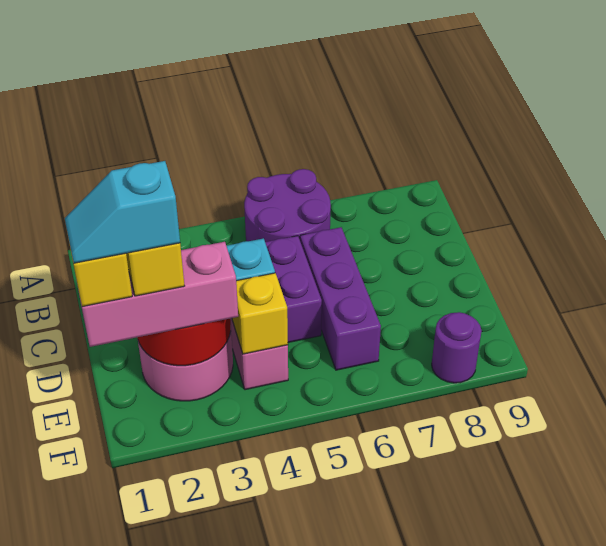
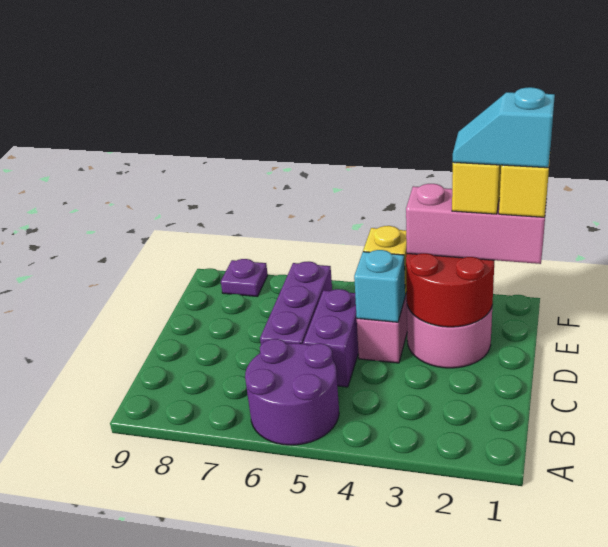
cyan 1x2 slope [65,161,180,263] -> cyan 1x2 slope turned to [453,87,555,168]
purple 1x1 round brick [432,312,482,383] -> purple 1x1 plate [221,259,268,297]

